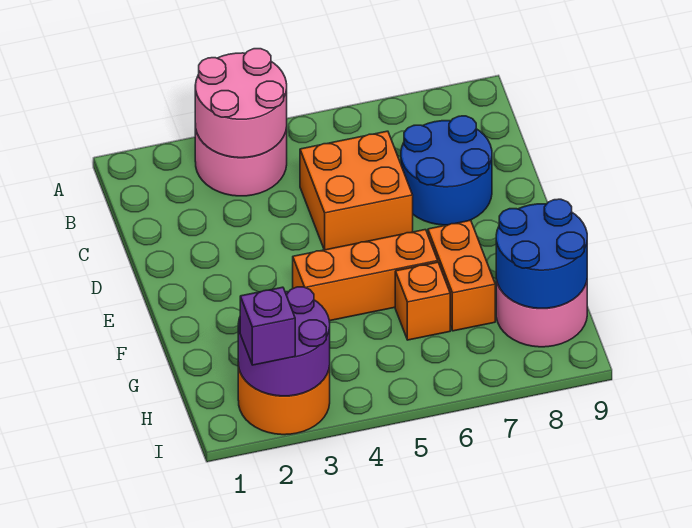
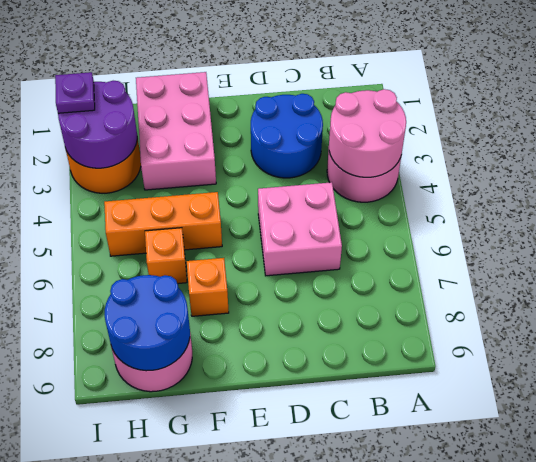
orange 2x2 brick [300,131,413,250] -> pink 2x2 brick [258,182,342,276]
blue 2x2 round brick [401,116,492,225] -> blue 2x2 round brick moved to [251,94,323,178]
none -> pink 2x3 brick [136,72,216,190]
orange 1x3 brick [293,230,438,321] -> orange 1x3 brick turned to [104,192,222,256]
orange 1x2 brick [428,220,495,331] -> orange 1x1 brick [187,258,229,316]
purple 1x1 brick [240,287,295,365] -> purple 1x1 plate [55,72,95,113]

